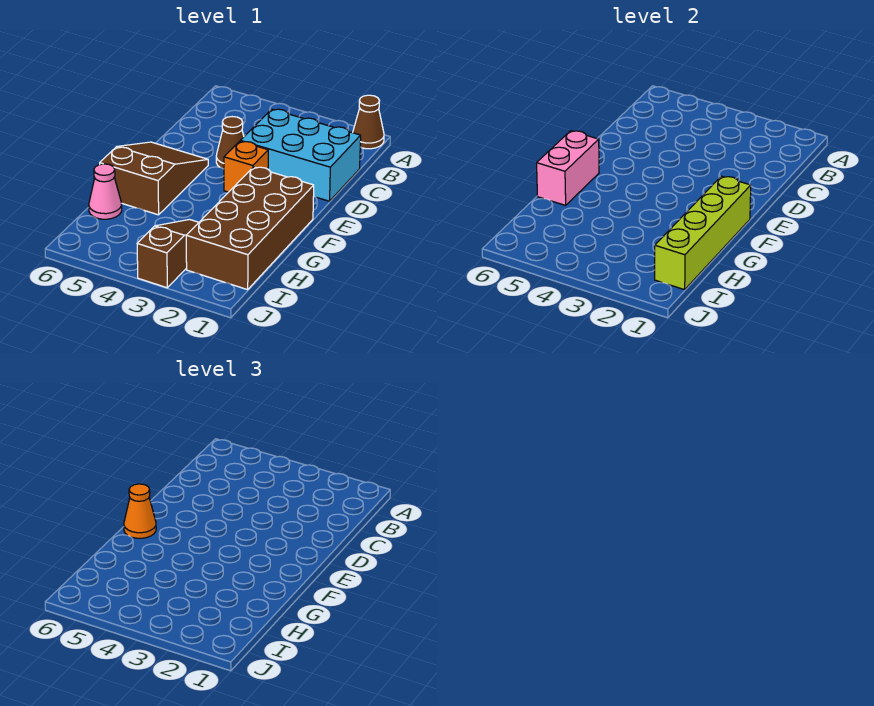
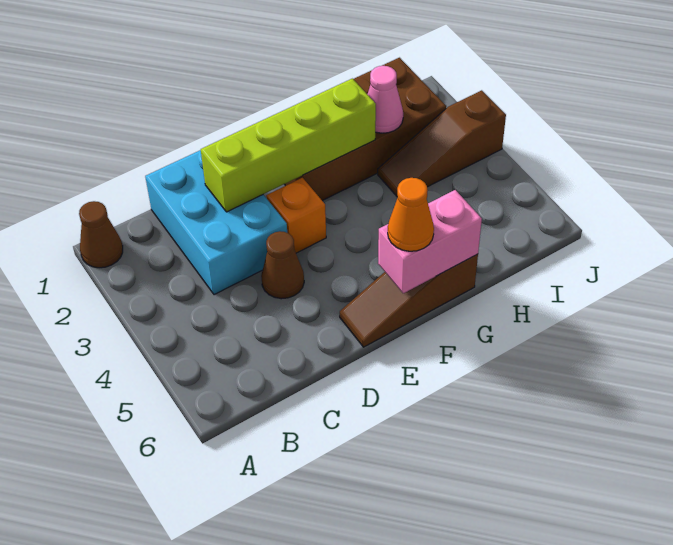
brown 2x3 slope [100,142,208,215] -> brown 1x3 slope [340,254,478,347]
lime 1x4 brick [655,176,751,290] -> lime 1x4 brick moved to [201,79,376,212]
pink 1x1 cone [89,164,122,219] -> pink 1x1 cone moved to [367,66,403,133]

